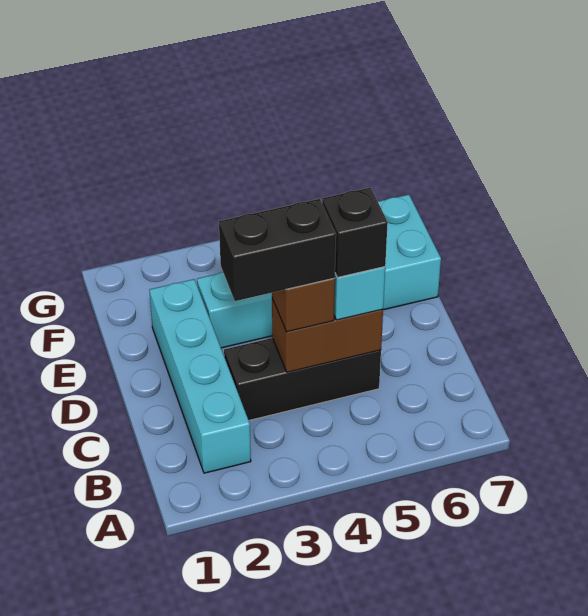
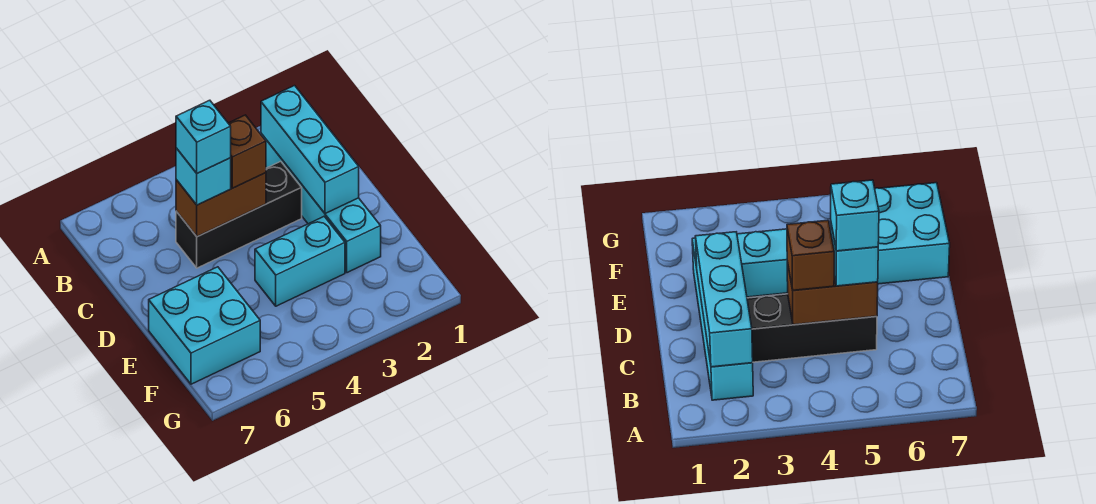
none -> cyan 1x3 brick [261,86,359,214]
black 1x2 brick [219,199,336,301] -> none
black 1x1 brick [322,188,388,277] -> cyan 1x1 brick [176,100,231,173]

